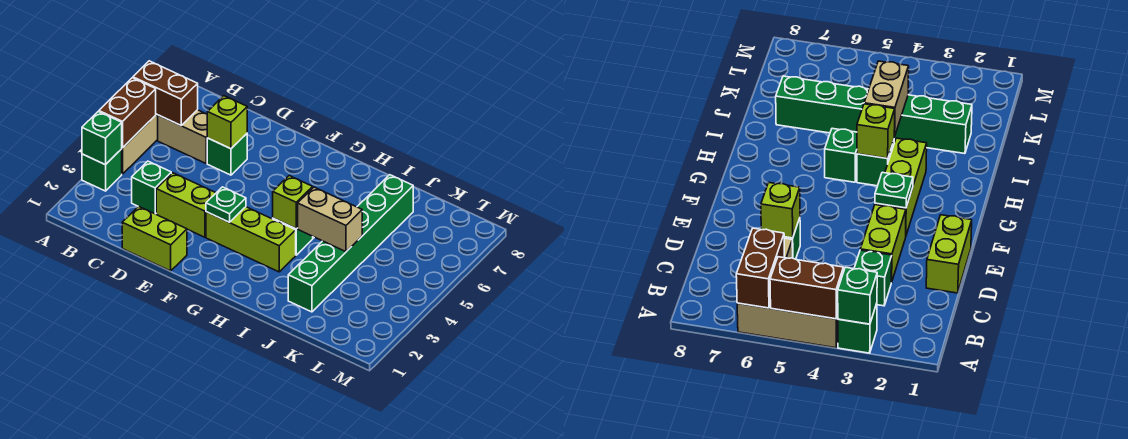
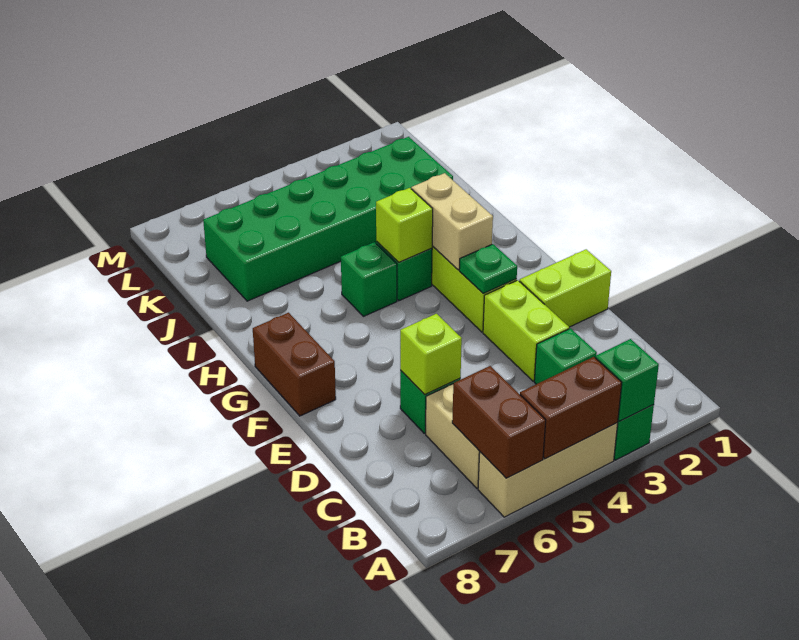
lime 1x2 brick [122,206,187,271] -> lime 1x2 brick turned to [519,249,611,327]
none -> brown 1x2 brick [253,313,336,416]
tan 1x2 brick [298,187,362,252] -> tan 1x2 brick moved to [411,173,493,270]
green 1x6 brick [288,175,413,312] -> green 2x6 brick [203,137,453,301]

